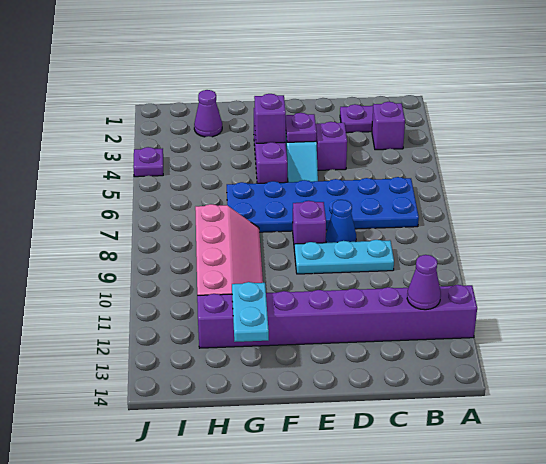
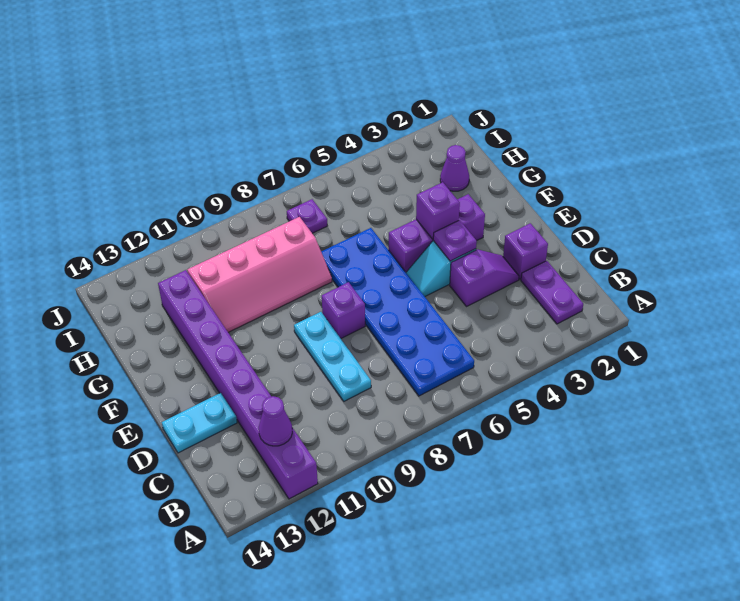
purple 1x1 brick [372,102,405,150] -> purple 1x1 brick moved to [503,223,548,279]
blue 1x1 cone [326,200,356,243] -> none
cyan 1x2 plate [232,282,269,342] -> cyan 1x2 plate moved to [162,393,237,453]
purple 1x1 plate [133,147,163,177] -> purple 1x1 plate moved to [287,199,327,233]

